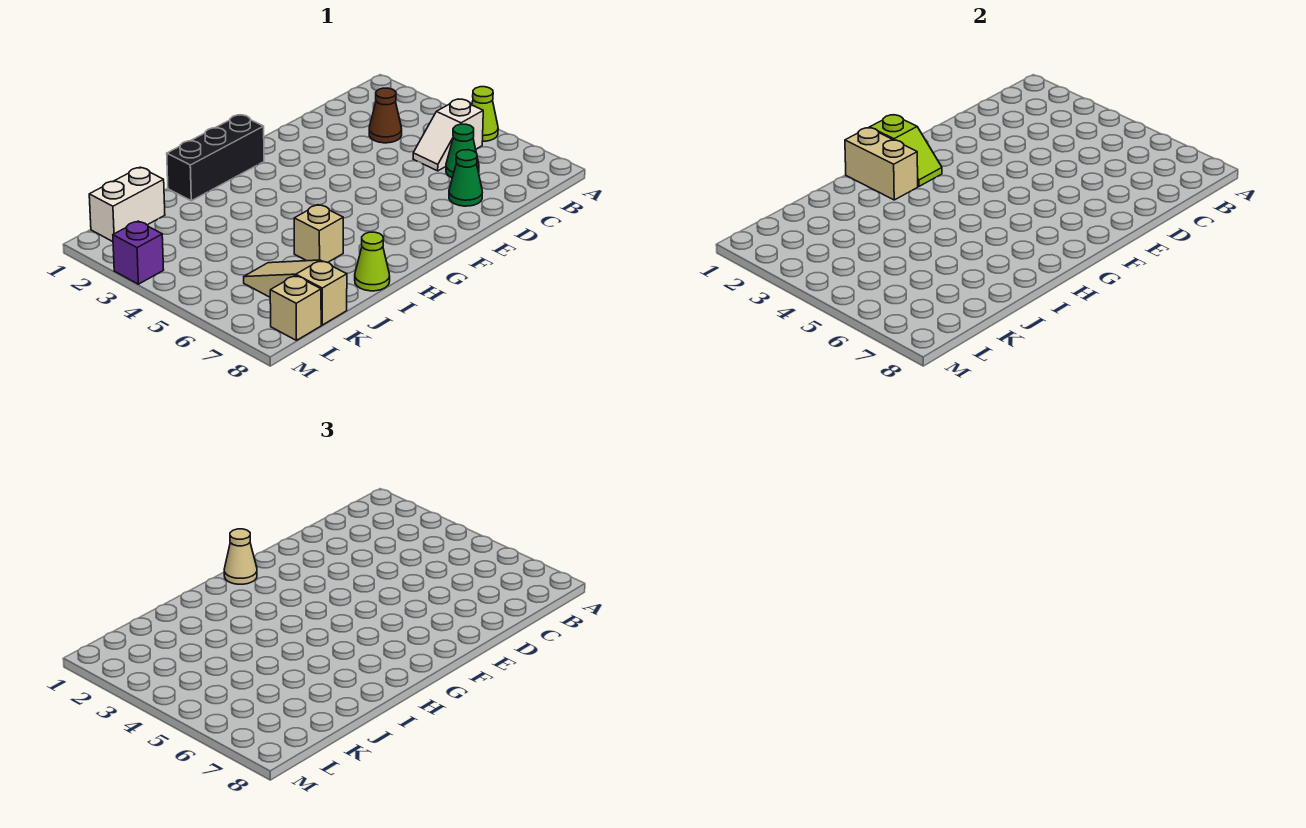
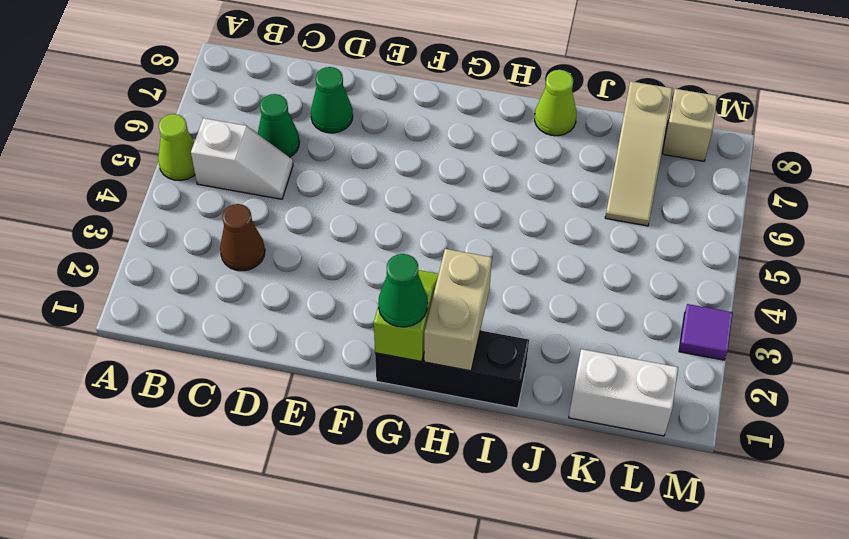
tan 1x1 cone [224,529,257,584] -> green 1x1 cone [378,254,428,327]
tan 1x1 brick [294,205,343,263] -> none
purple 1x1 brick [113,221,164,284] -> purple 1x1 tile [679,304,733,360]

